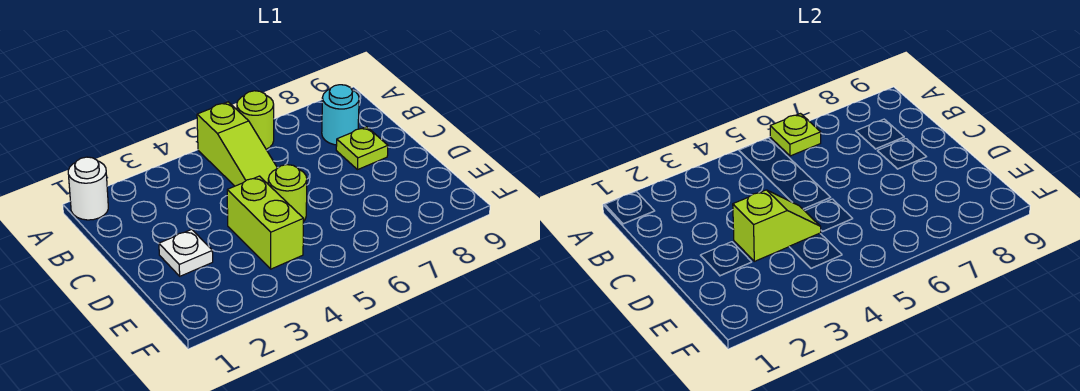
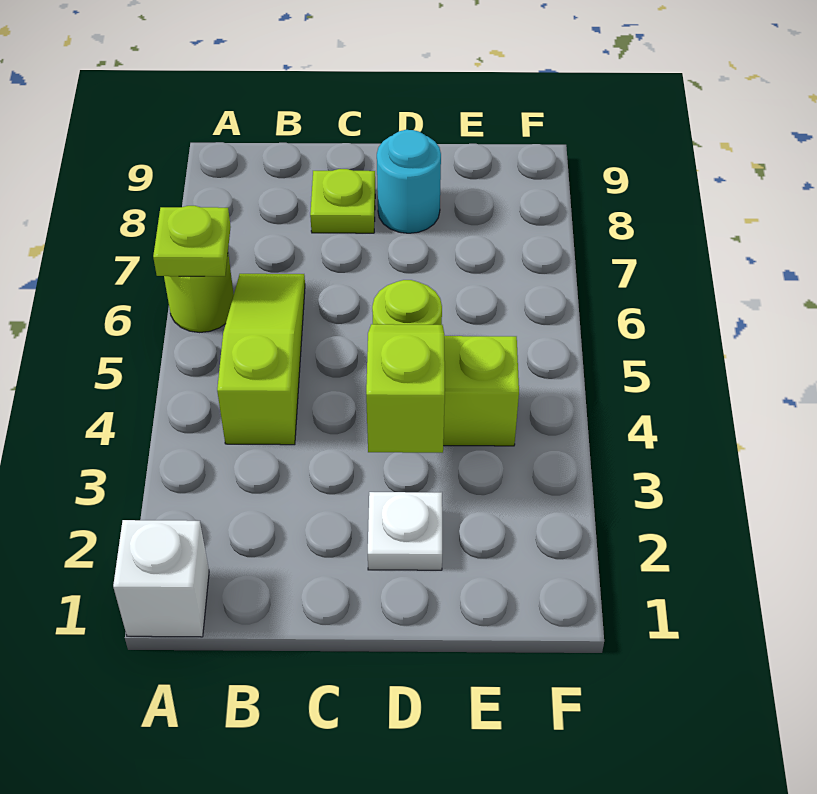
white 1x1 round brick [68,157,108,220] -> white 1x1 brick [113,520,209,637]
lime 1x3 slope [197,102,277,186] -> lime 1x3 slope turned to [217,274,305,445]
cyan 1x1 round brick [322,85,359,145] -> cyan 1x1 round brick moved to [377,130,441,233]

